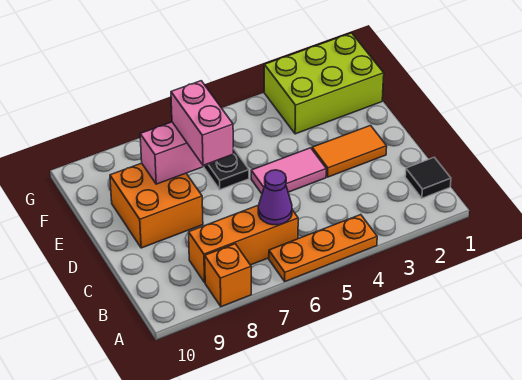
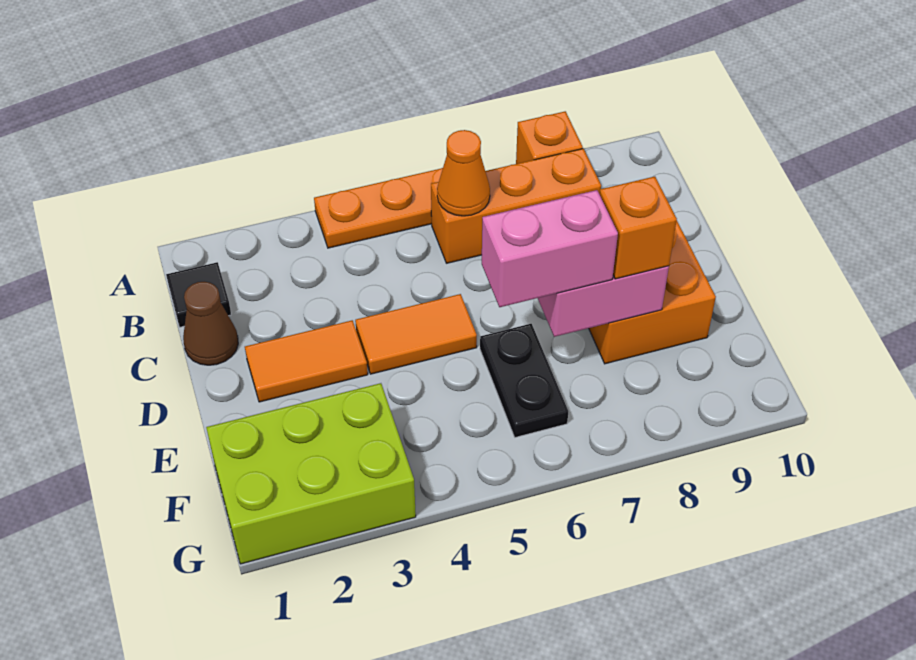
purple 1x1 cone [258,170,292,225] -> orange 1x1 cone [437,130,490,216]
none -> brown 1x1 cone [183,282,238,365]
pink 1x2 tile [251,148,326,194] -> orange 1x2 tile [355,294,477,374]
pink 1x2 brick [171,81,233,165] -> pink 1x2 brick turned to [482,190,618,307]
none -> orange 1x1 brick [600,177,677,279]

